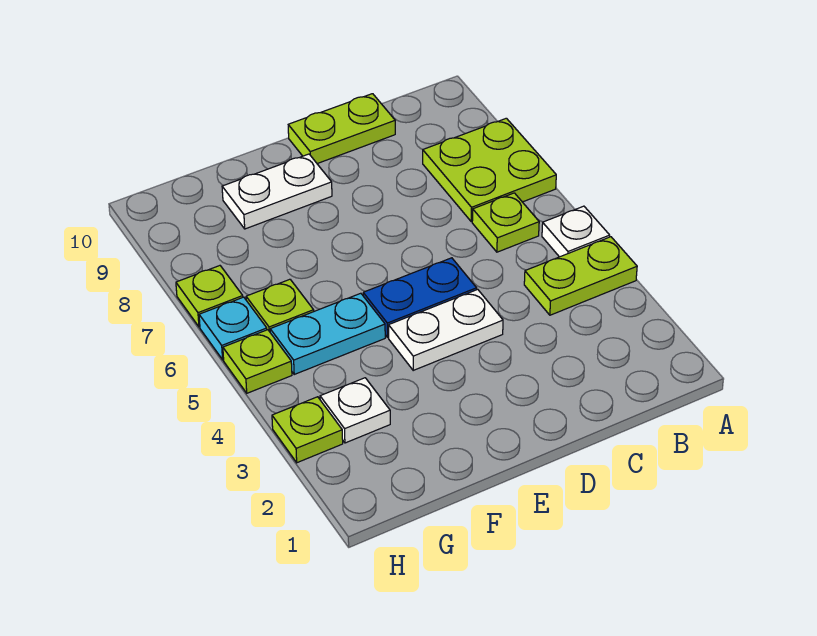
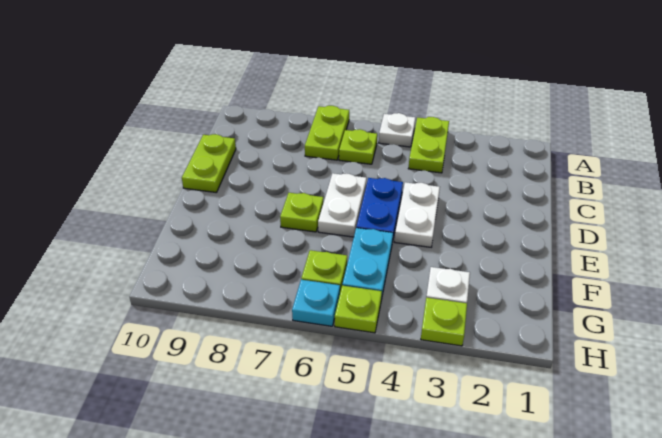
lime 2x2 plate [423,118,556,222] -> lime 1x2 plate [305,106,349,160]
white 1x2 plate [222,154,332,229] -> white 1x2 plate moved to [318,173,367,237]
lime 1x1 plate [176,266,243,327] -> lime 1x1 plate moved to [280,193,323,232]

